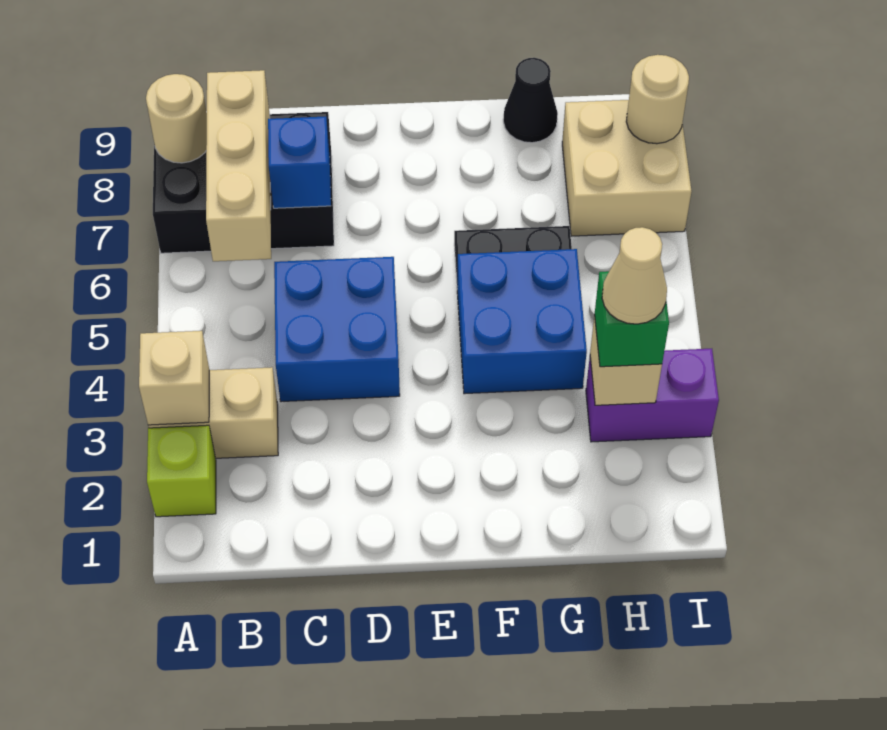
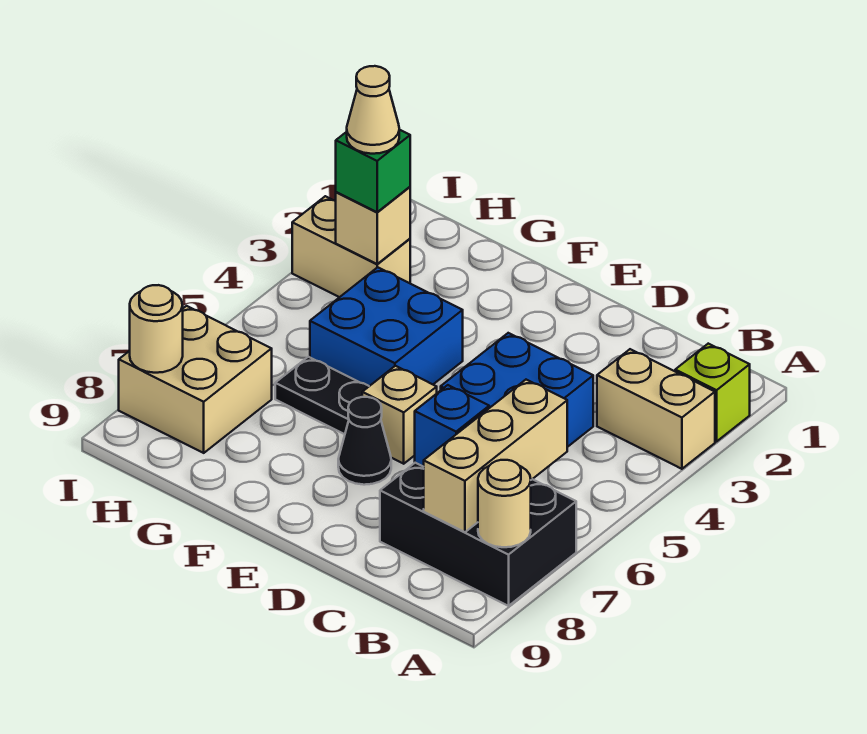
tan 1x1 brick [139,331,209,425] -> tan 1x1 brick moved to [362,366,437,464]
black 1x1 cone [503,58,558,143] -> black 1x1 cone moved to [338,397,391,485]
purple 1x2 brick [586,349,719,442] -> tan 1x2 brick [292,196,410,297]

